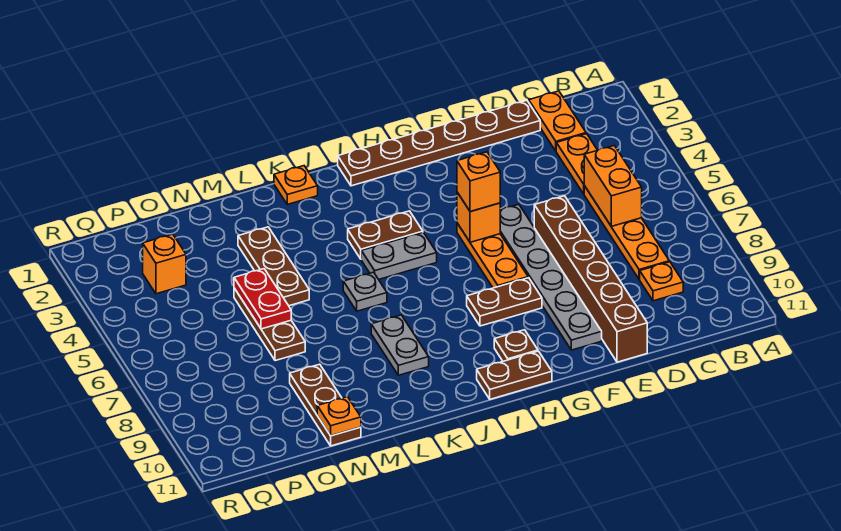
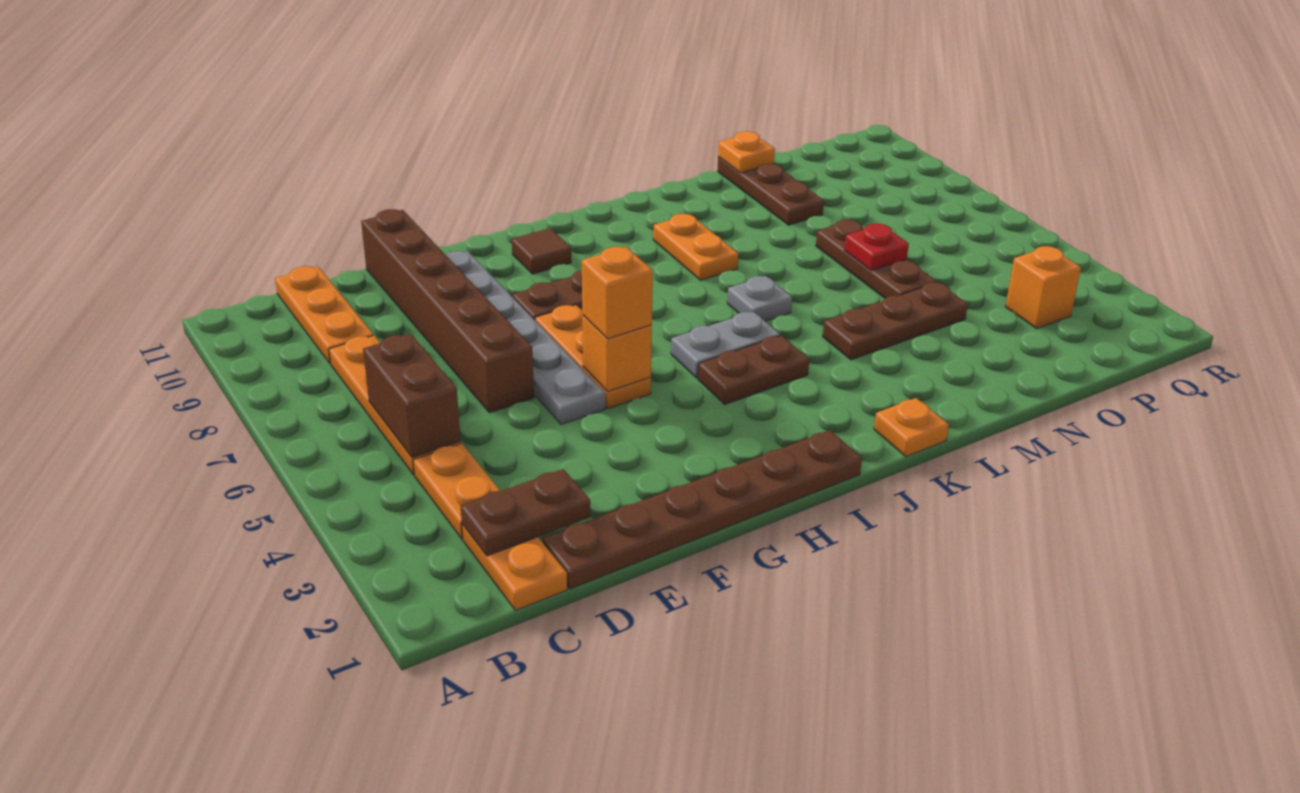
orange 1x2 brick [584,146,642,226] -> brown 1x2 brick [363,334,461,458]
orange 1x1 plate [640,262,683,301] -> orange 1x3 plate [275,266,373,364]
brown 1x1 plate [494,330,538,361] -> brown 1x1 tile [512,228,571,274]
brown 1x2 plate [477,351,552,399] -> brown 1x2 plate moved to [461,469,590,556]
grey 1x2 plate [371,315,429,375] -> orange 1x2 plate [653,214,738,280]
brown 1x3 plate [238,227,309,306] -> brown 1x3 plate turned to [823,282,968,360]
red 1x2 plate [234,269,291,329] -> red 1x1 plate [844,224,909,271]

